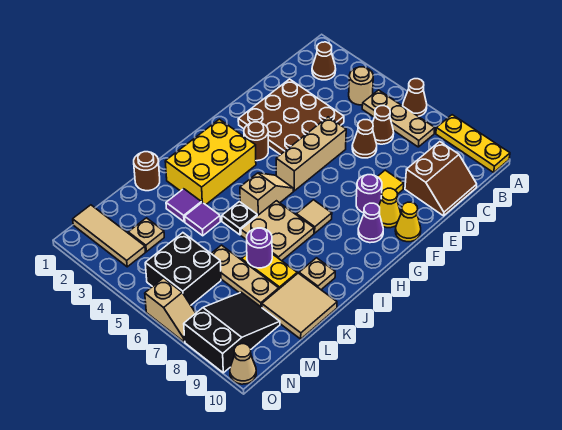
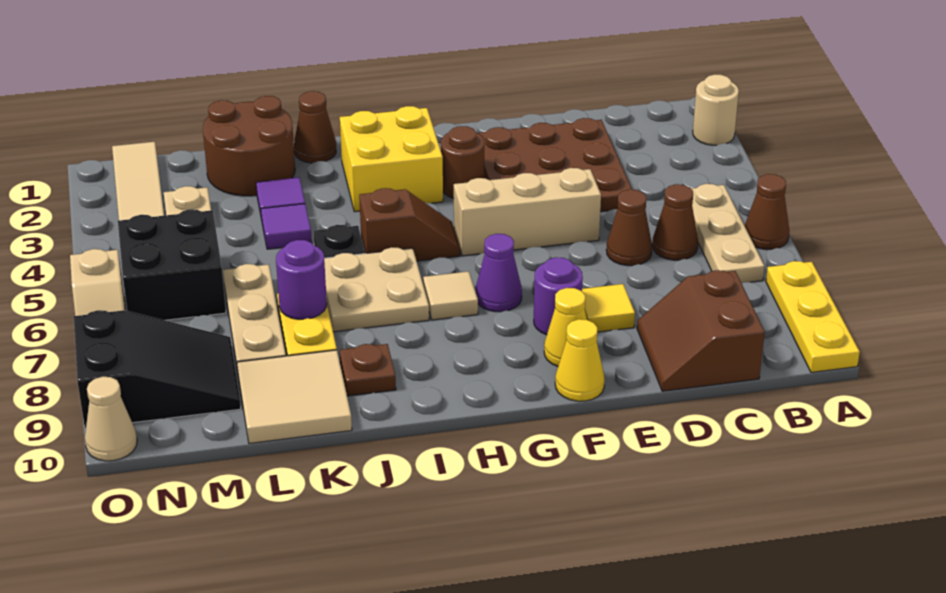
brown 1x1 cone [312,42,336,80] -> brown 1x1 cone moved to [294,91,336,163]
tan 1x1 round brick [349,67,373,105] -> tan 1x1 round brick moved to [693,75,739,145]
brown 2x2 slope [405,142,477,216] -> brown 2x2 slope turned to [637,270,765,391]
purple 1x1 cone [358,203,383,243] -> purple 1x1 cone moved to [476,234,522,312]
yellow 2x3 brick [165,119,256,205] -> yellow 2x2 brick [340,106,443,212]
tan 1x2 slope [240,173,293,216] -> brown 1x2 slope [359,188,460,261]
tan 1x1 plate [299,258,335,289] -> brown 1x1 plate [340,344,396,396]
brown 1x1 round brick [134,152,160,191] -> brown 2x2 round brick [203,96,295,196]

